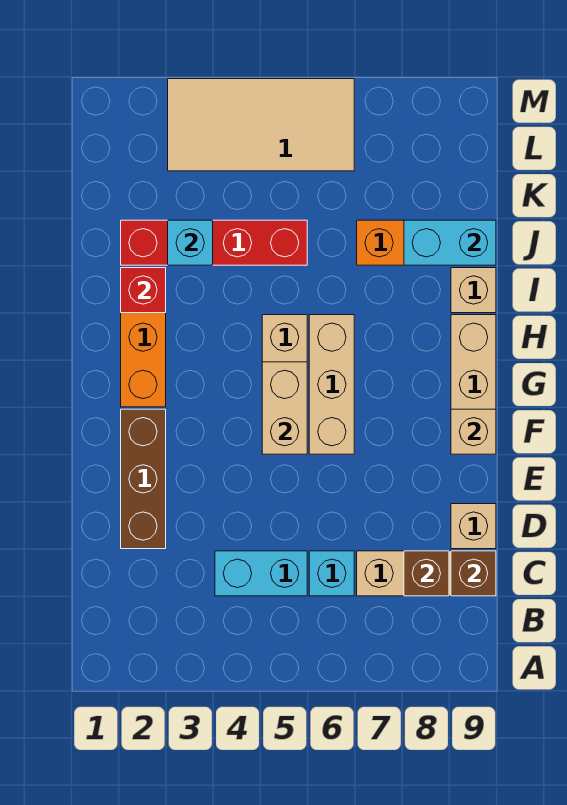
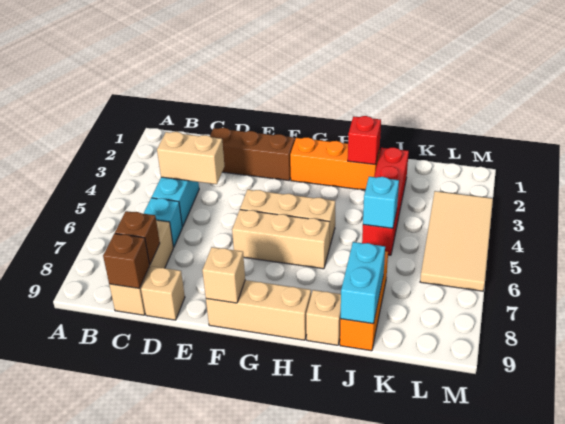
tan 1x2 brick [262,362,307,454] -> tan 1x2 brick moved to [157,132,224,184]
cyan 1x1 brick [168,220,213,265] -> cyan 1x1 brick moved to [363,177,399,228]

